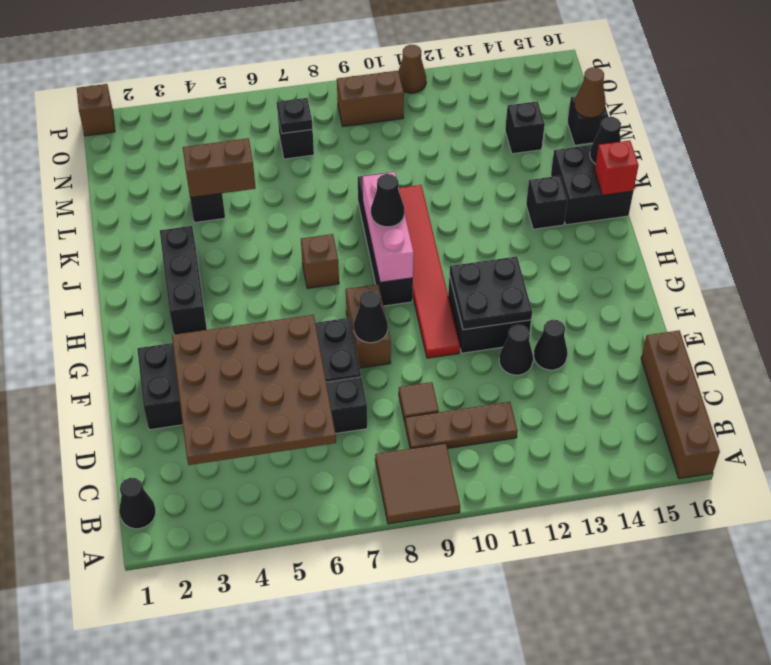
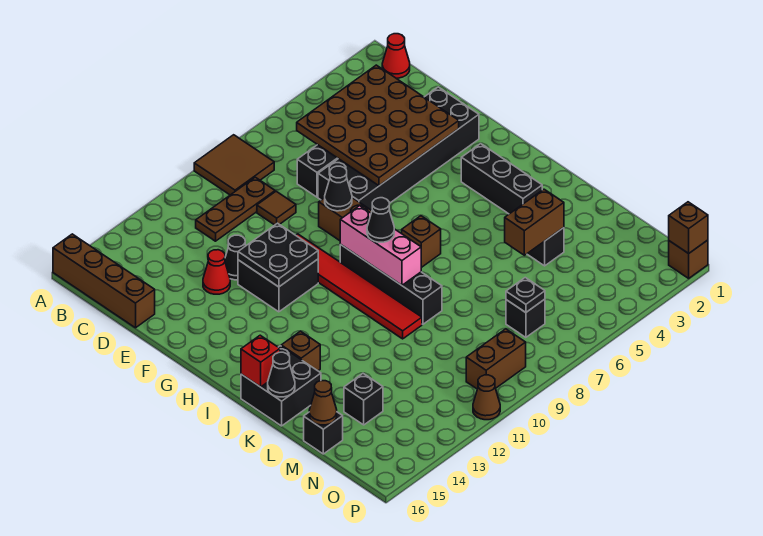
black 1x1 cone [119,478,156,529] -> red 1x1 cone [382,34,410,78]
black 1x1 cone [534,320,568,370] -> red 1x1 cone [203,250,230,294]
black 1x1 brick [526,176,568,229] -> brown 1x1 brick [281,331,320,371]
none -> brown 1x1 brick [669,202,708,253]

